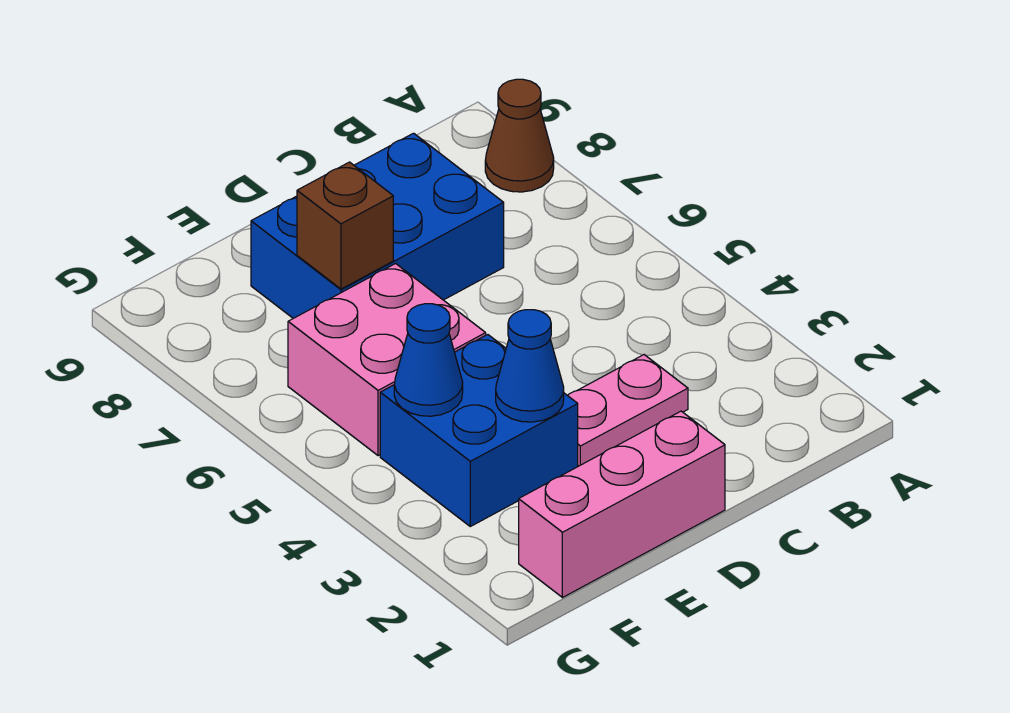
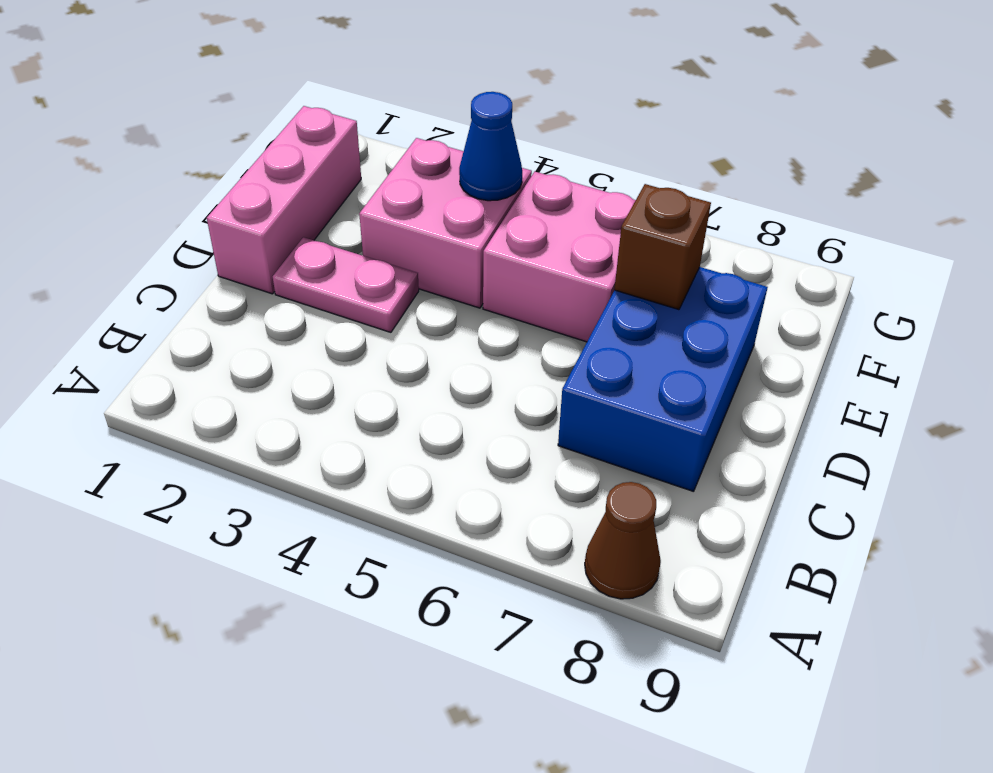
pink 1x2 plate [567,355,688,466] -> pink 1x2 plate turned to [273,237,419,332]
blue 2x2 brick [380,335,578,526] -> pink 2x2 brick [359,138,532,308]
blue 1x1 cone [496,310,564,422] -> none

